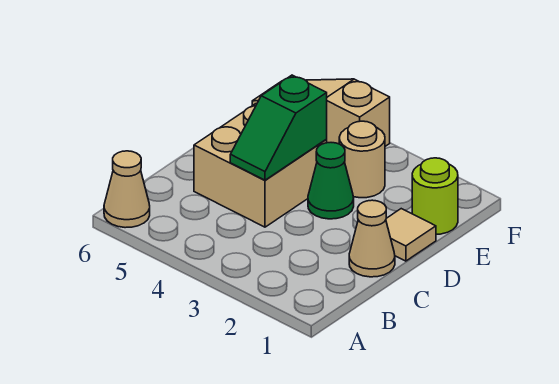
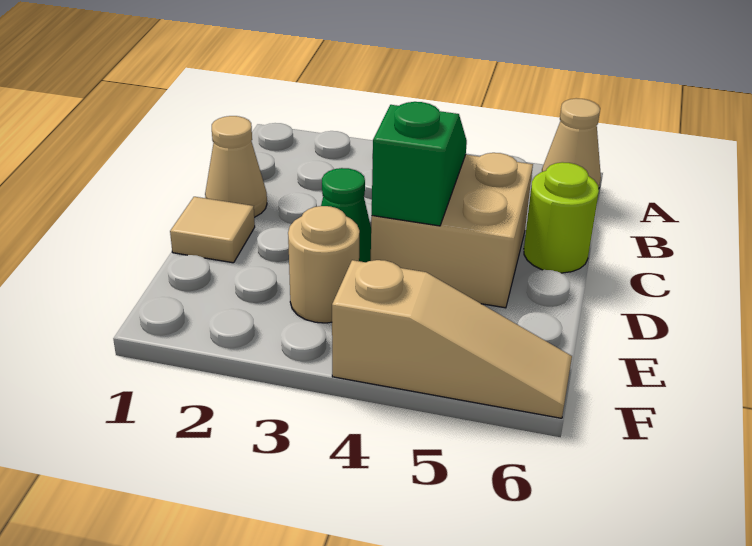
lime 1x1 round brick [412,158,458,234] -> lime 1x1 round brick moved to [524,162,599,273]

